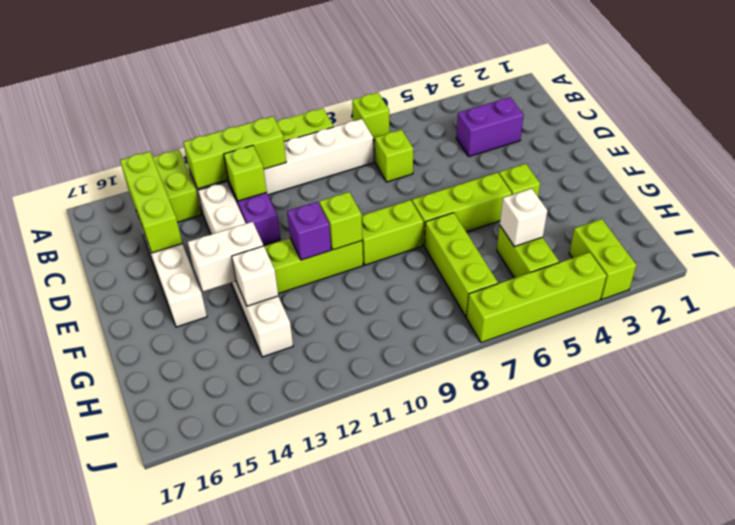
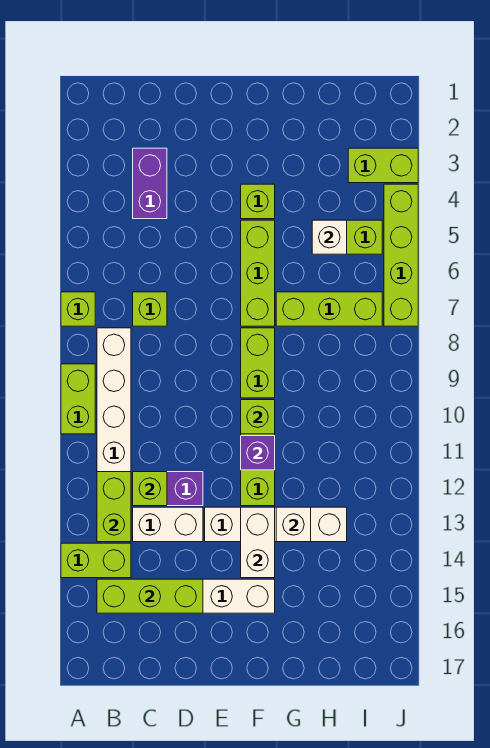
lime 1x3 brick [183,116,286,189] -> lime 1x2 brick [97,472,131,542]

